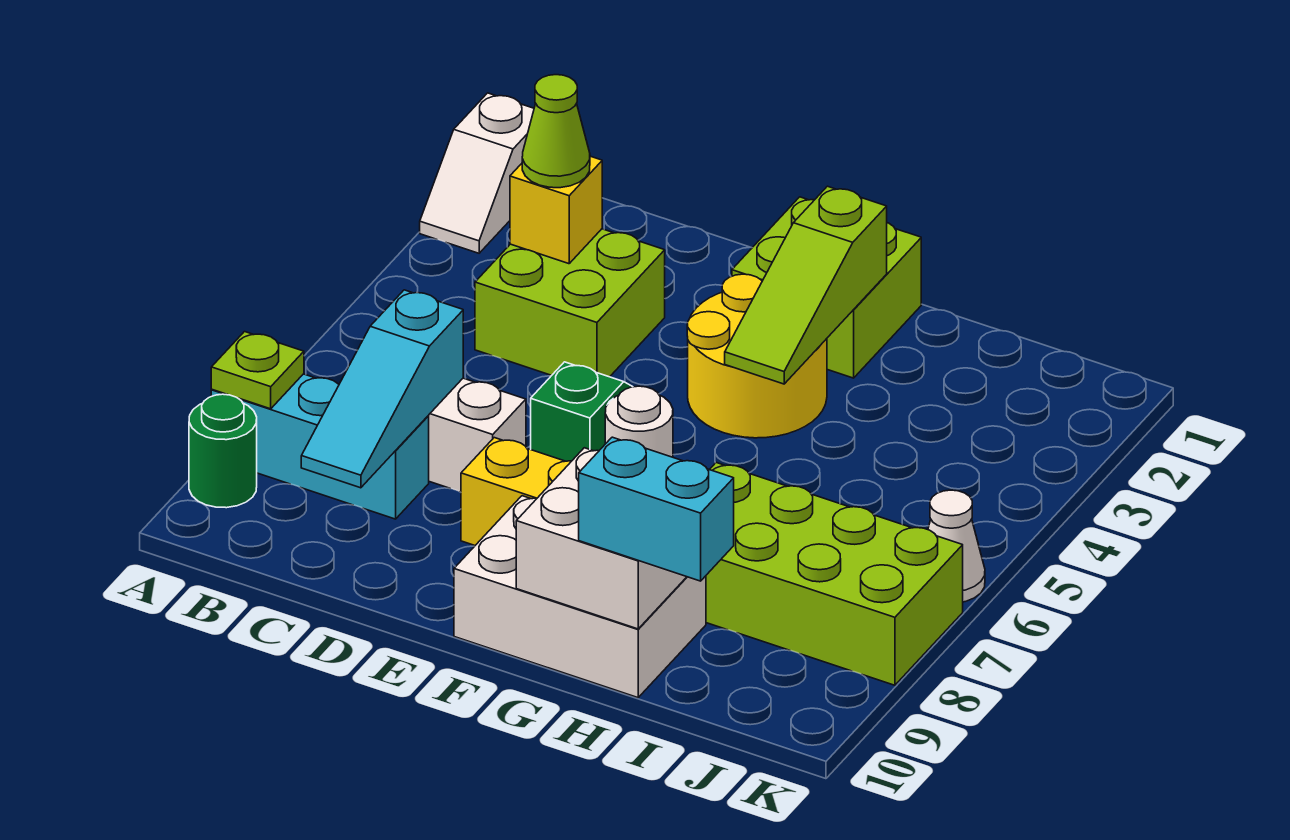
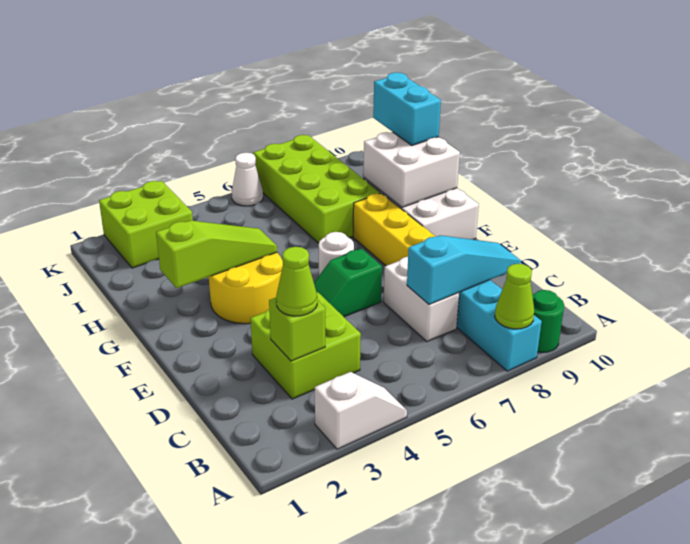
white 1x2 slope [420,93,534,253] -> white 1x2 slope moved to [315,372,407,449]
lime 1x1 plate [211,332,304,409] -> lime 1x1 cone [495,264,534,329]
yellow 1x1 brick [510,156,602,264] -> lime 1x1 brick [269,298,325,361]
lime 2x2 brick [732,197,921,378] -> lime 2x2 brick moved to [99,181,193,268]

